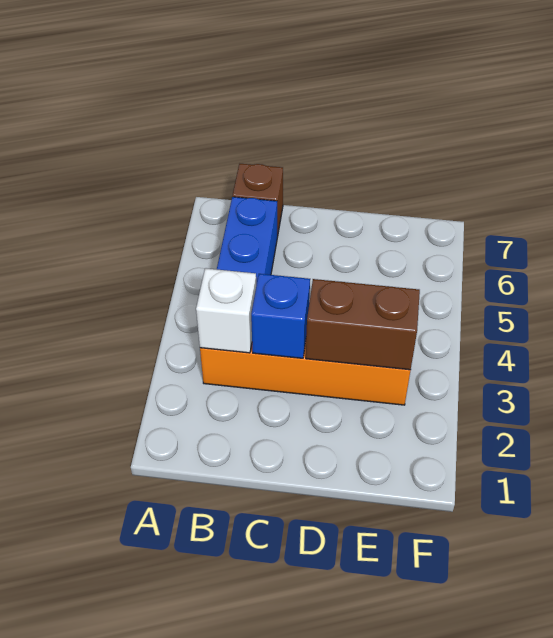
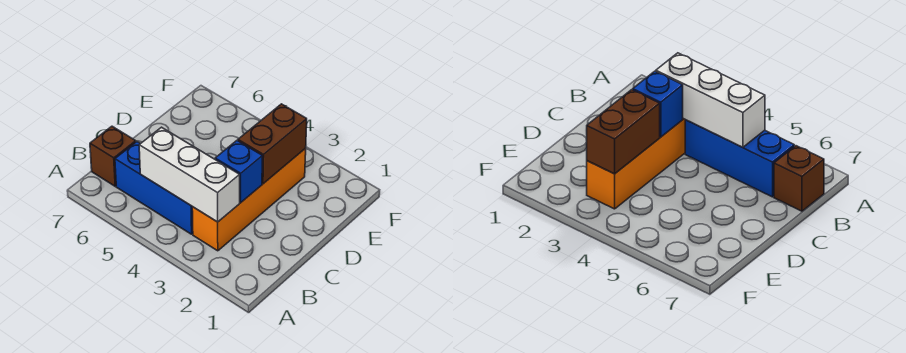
white 1x1 brick [196,268,256,353] -> white 1x3 brick [139,127,240,222]

